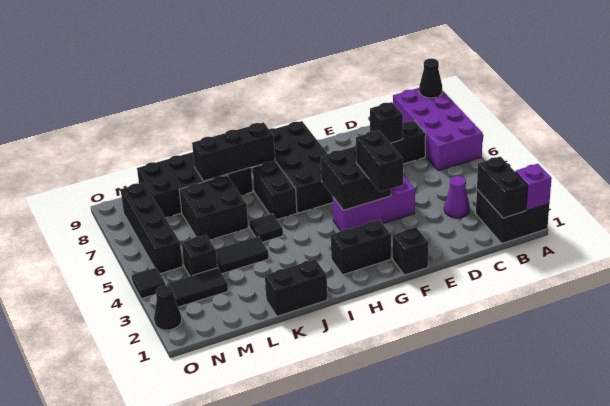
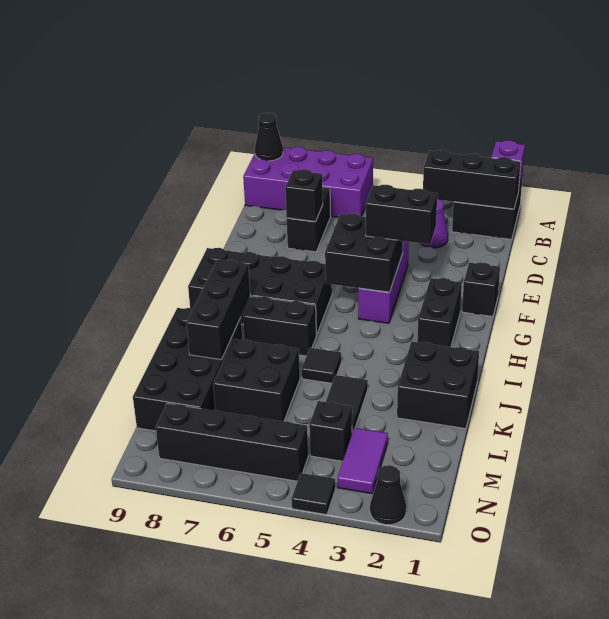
black 1x2 brick [477,157,528,218] -> black 1x3 brick [423,150,521,209]
black 1x2 brick [265,259,328,316] -> black 2x2 brick [397,342,479,429]
black 1x2 tile [167,268,228,307] -> purple 1x2 tile [338,428,388,494]

